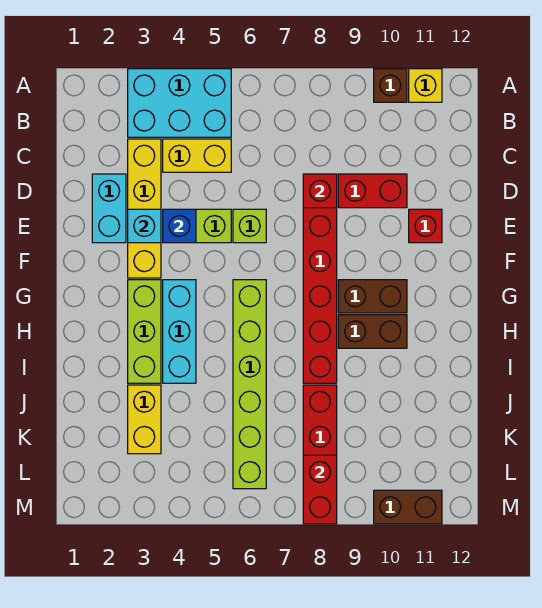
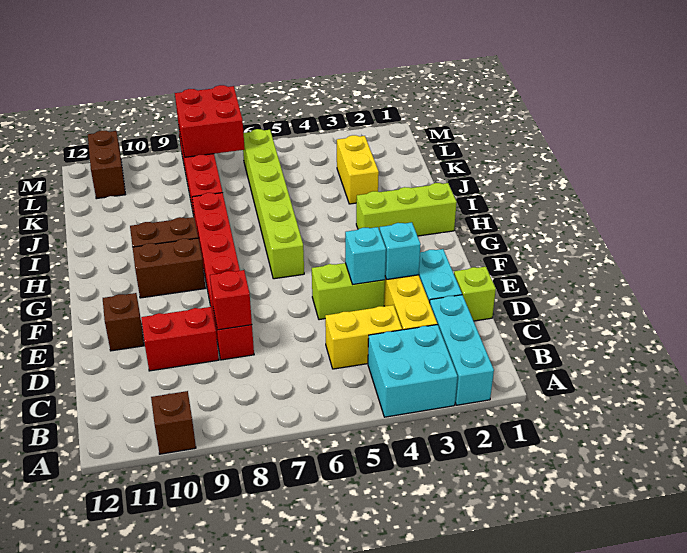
cyan 2x3 brick [128,69,231,137] -> cyan 2x2 brick [368,325,457,417]
yellow 1x1 brick [409,69,442,102] -> none
blue 1x1 brick [163,209,196,243] -> cyan 1x1 brick [345,227,386,285]
lime 1x1 brick [233,209,266,243] -> lime 1x1 brick moved to [454,267,496,321]
red 1x1 brick [409,209,442,243] -> brown 1x1 brick [103,293,144,351]
lime 1x3 brick [128,280,161,383] -> lime 1x3 brick turned to [356,183,457,236]
cyan 1x3 brick [163,280,196,383] -> cyan 1x3 brick moved to [430,295,494,405]
red 1x2 brick [303,455,337,524] -> red 2x2 brick [175,85,245,157]
brown 1x2 brick [374,490,442,524] -> brown 1x2 brick turned to [88,130,125,199]

